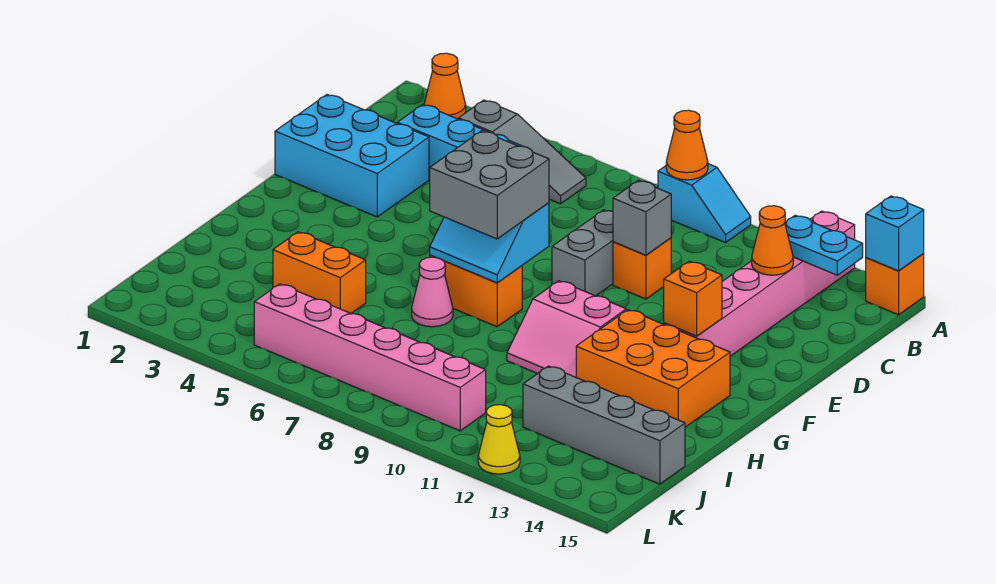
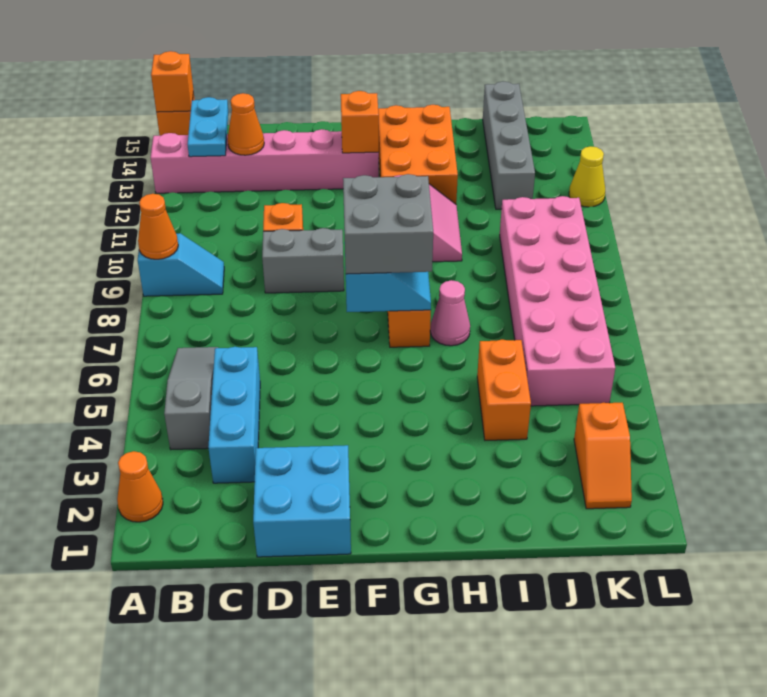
cyan 1x2 slope [658,164,751,243] -> cyan 1x2 slope turned to [138,233,224,296]
cyan 1x1 brick [866,196,924,271] -> orange 1x1 brick [151,51,193,112]
cyan 2x3 brick [275,95,429,217] -> cyan 2x2 brick [253,445,351,557]
grey 1x1 brick [613,180,672,255] -> none
none -> orange 1x2 slope [574,403,632,509]
pink 1x6 brick [254,284,486,431] -> pink 2x6 brick [500,196,615,406]

